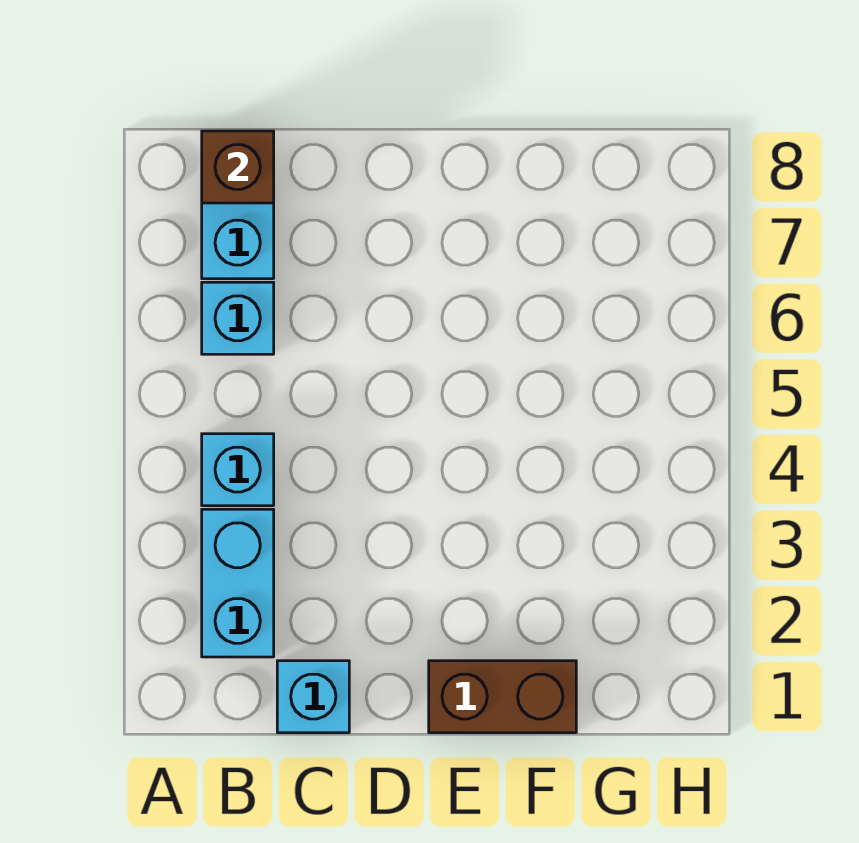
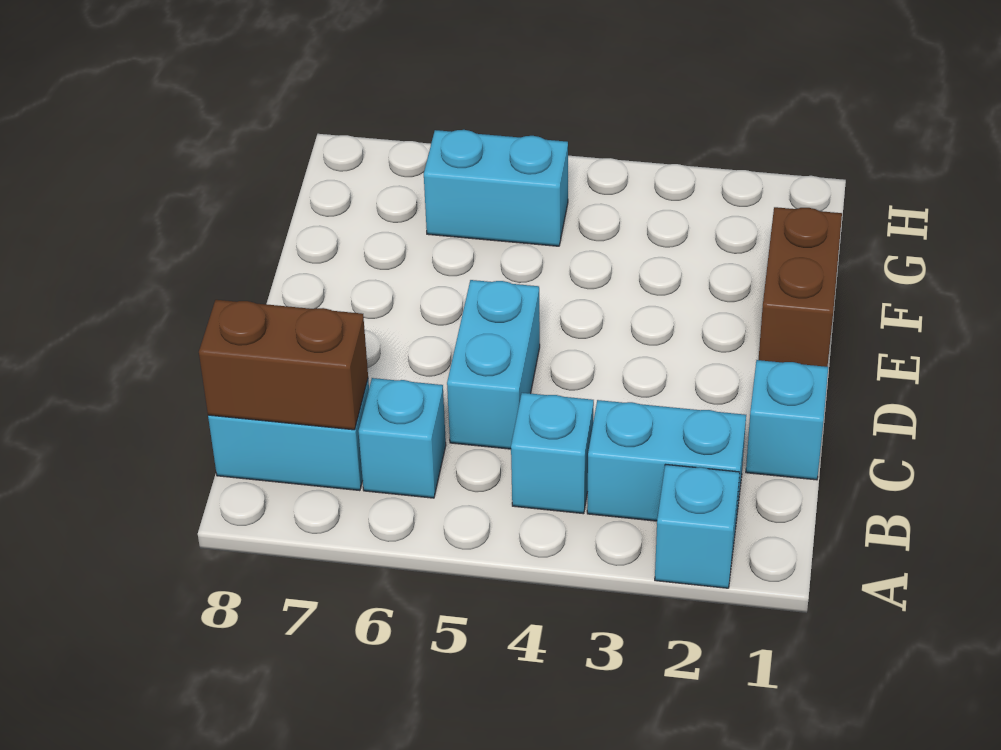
none -> cyan 1x1 brick [655,465,740,588]
brown 1x1 brick [202,131,274,203] -> brown 1x2 brick [199,300,368,430]
none -> cyan 1x2 brick [447,280,540,449]
none -> cyan 1x2 brick [424,130,568,246]

